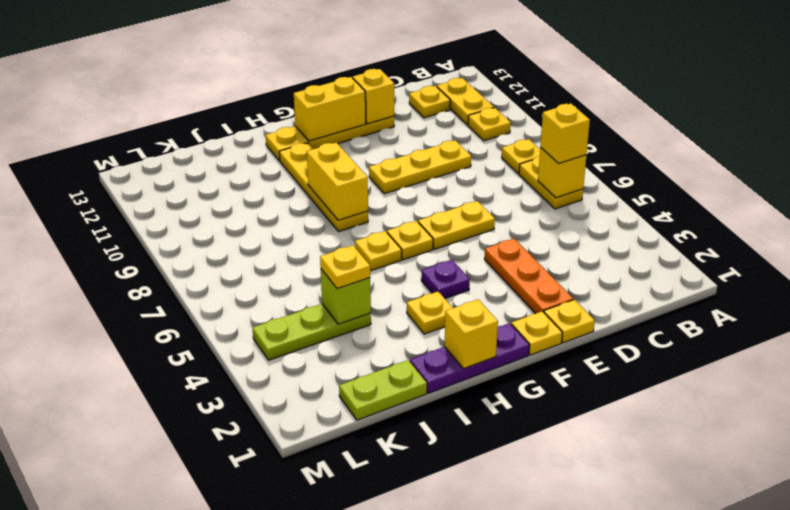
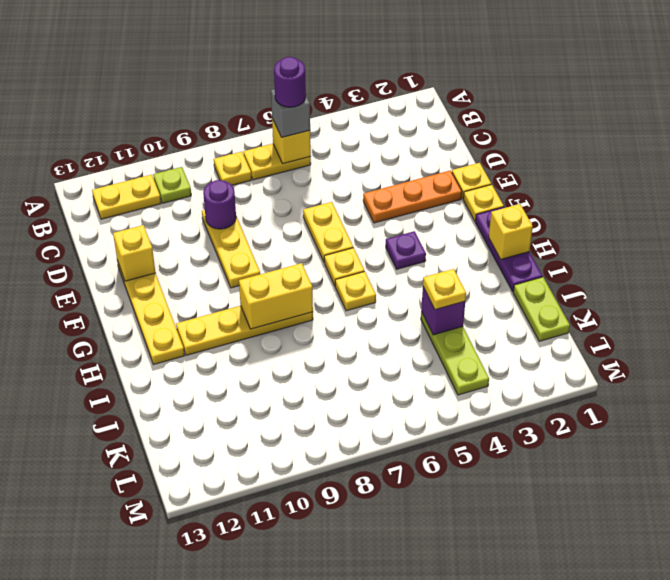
yellow 1x1 brick [540,104,590,164] -> grey 1x1 brick [271,89,310,137]
none -> purple 1x1 round brick [274,57,306,107]
yellow 1x1 plate [468,108,511,141] -> lime 1x1 plate [153,167,191,203]
yellow 1x1 plate [409,86,450,118] -> none
none -> purple 1x1 round brick [203,180,236,229]
yellow 1x2 brick [294,77,366,141] -> none
yellow 1x1 plate [407,292,453,334] -> none
lime 1x1 brick [321,269,371,324] -> purple 1x1 brick [421,287,465,335]

